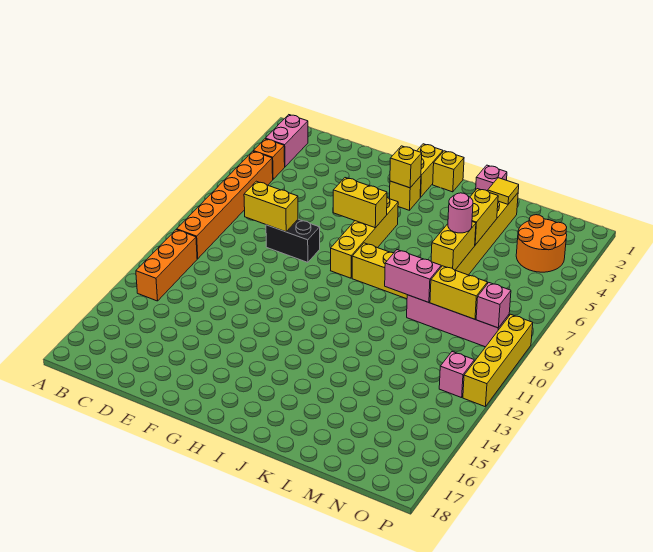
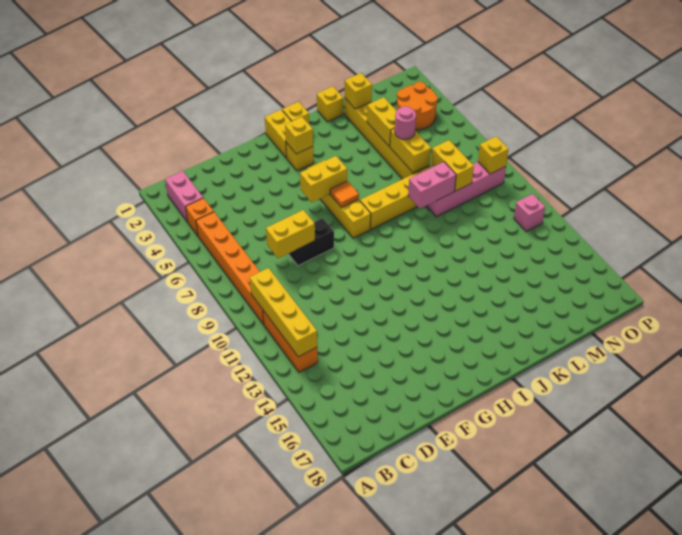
none -> orange 1x1 tile [330,181,359,208]
pink 1x1 brick [476,165,507,191] -> yellow 1x1 brick [317,86,343,122]
yellow 1x1 tile [488,178,519,204] -> yellow 1x1 brick [345,73,372,109]
yellow 1x2 brick [430,266,488,319] -> yellow 1x2 brick turned to [431,140,474,191]
pink 1x1 brick [476,283,511,328] -> yellow 1x1 brick [478,136,509,174]
yellow 1x4 brick [463,314,533,407] -> yellow 1x4 brick moved to [250,268,317,357]

